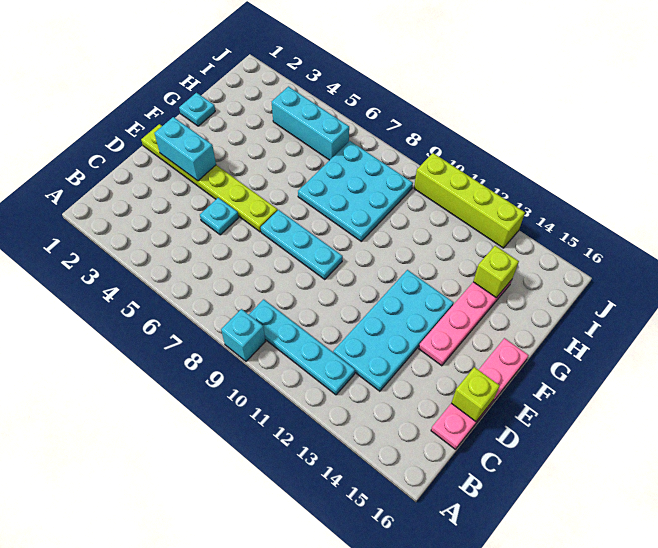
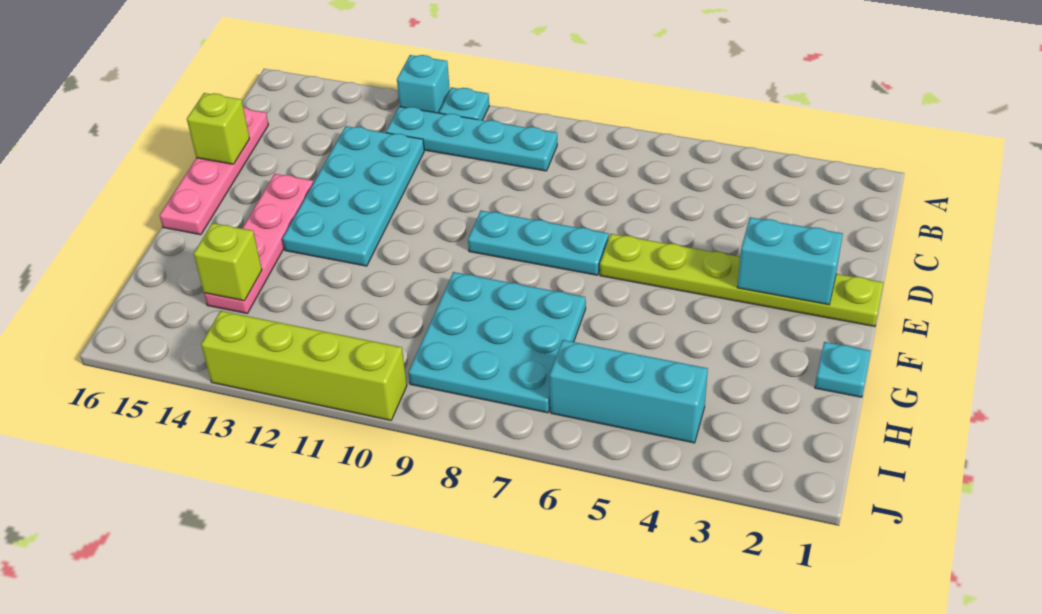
cyan 1x1 brick [221,309,266,361] -> cyan 1x1 brick moved to [397,55,450,113]
cyan 1x1 plate [200,198,239,235] -> cyan 1x1 plate moved to [439,87,489,120]

